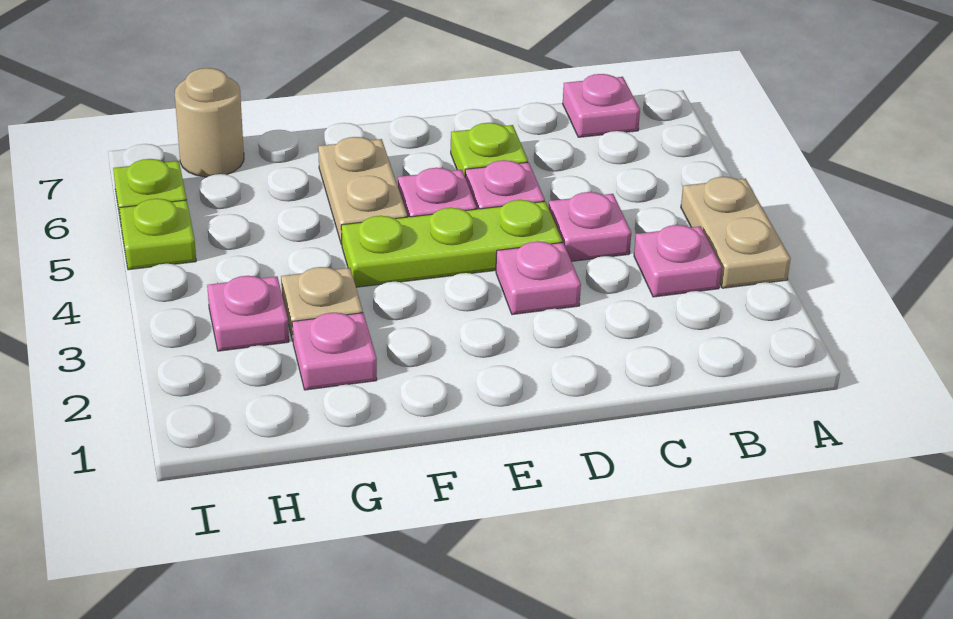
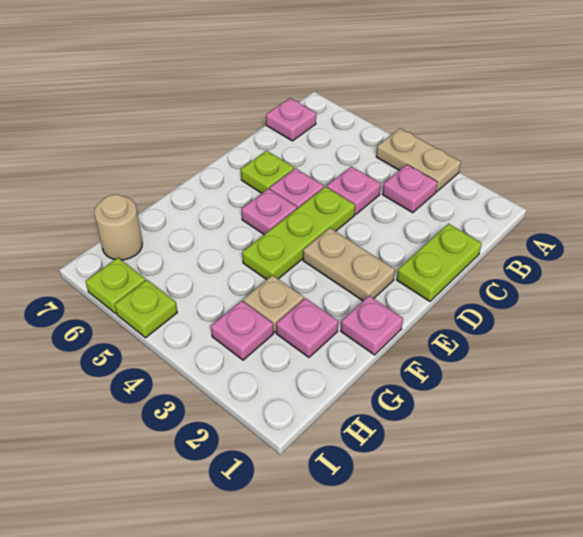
none -> lime 1x2 plate [397,224,482,301]
pink 1x1 plate [496,241,581,315] -> pink 1x1 plate moved to [341,296,403,355]
tan 1x2 plate [318,137,407,245] -> tan 1x2 plate moved to [303,228,395,301]

